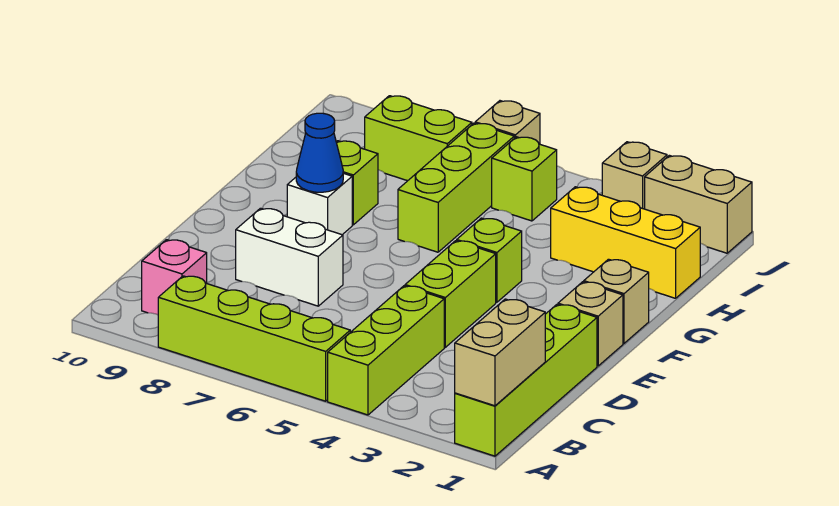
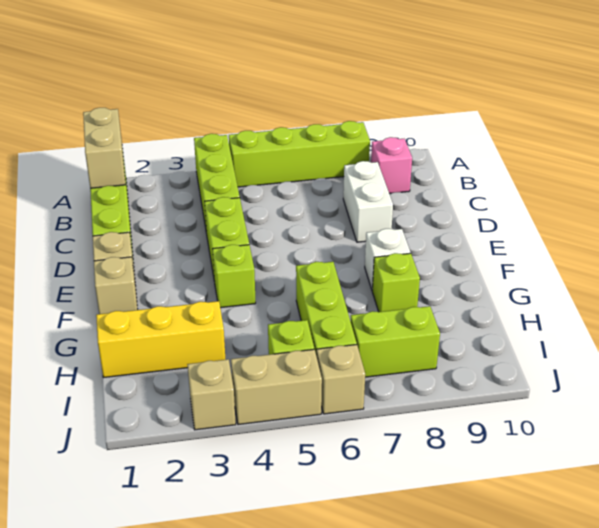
white 1x2 brick [236,208,343,306] -> white 1x2 brick turned to [343,161,393,242]
blue 1x1 cone [296,113,343,192] -> none
tan 1x2 brick [645,155,752,253] -> tan 1x2 brick moved to [231,349,322,425]

